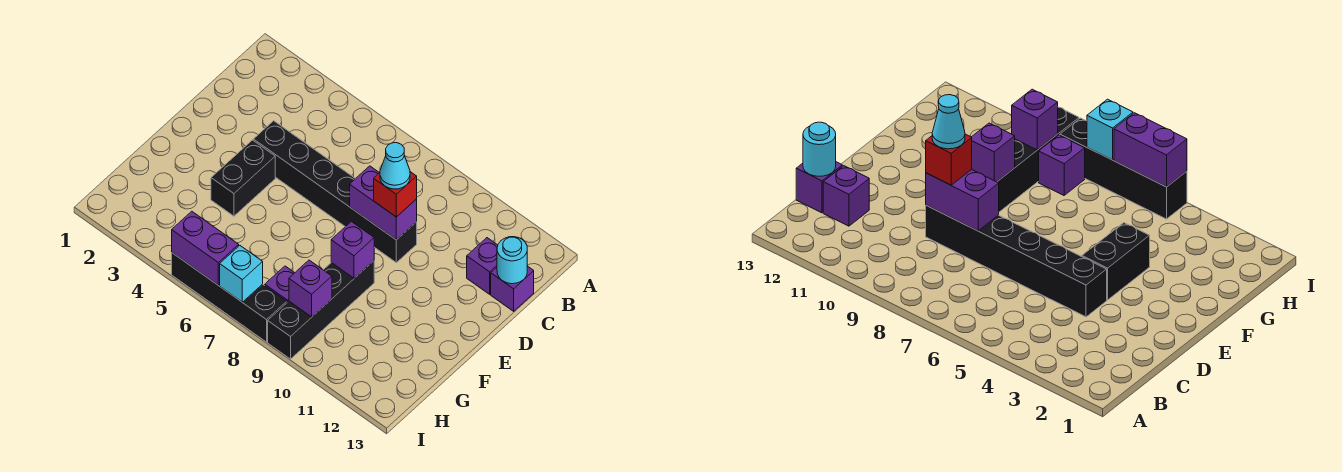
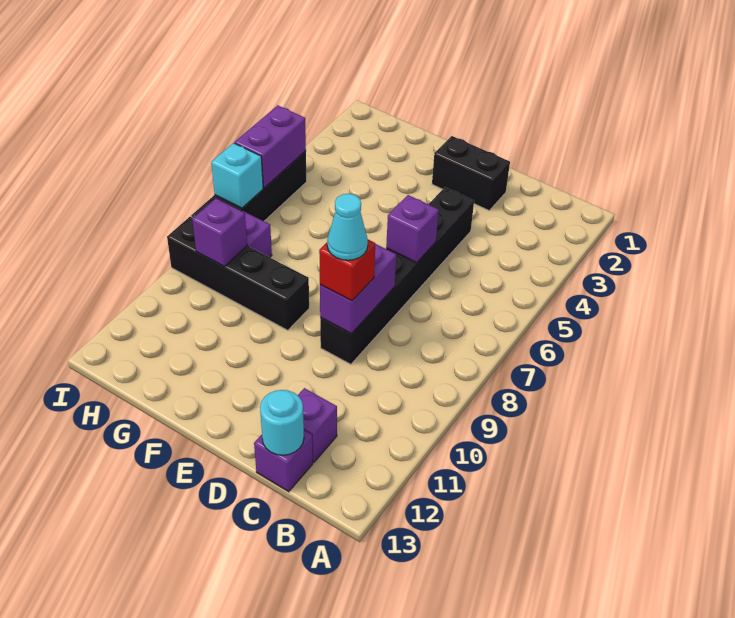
black 1x2 brick [211,140,275,216] -> black 1x2 brick moved to [432,136,510,210]
purple 1x1 brick [331,222,374,278] -> purple 1x1 brick moved to [386,195,439,263]

